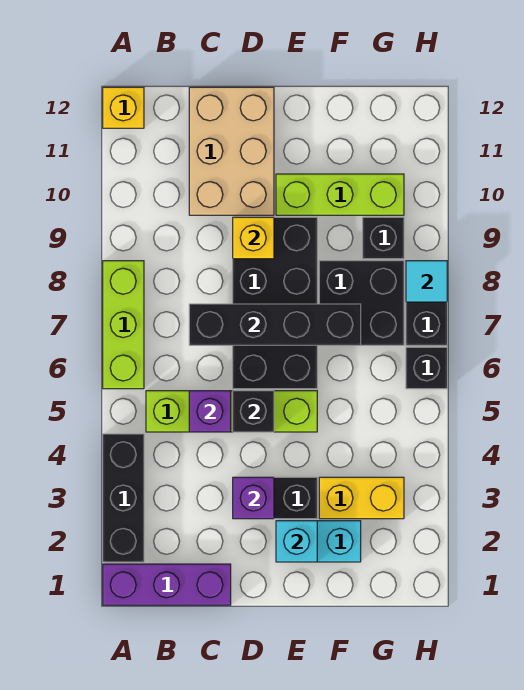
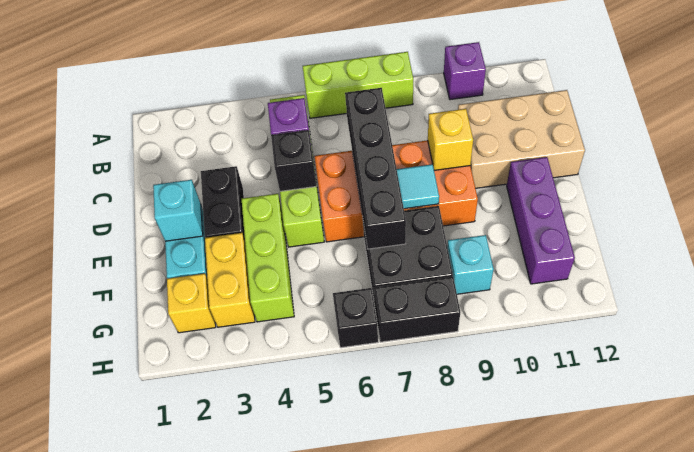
purple 1x3 brick [103,564,231,605] -> purple 1x3 brick moved to [507,157,575,284]
black 1x3 brick [103,434,144,562] -> none
yellow 1x1 brick [103,87,144,128] -> yellow 1x1 brick moved to [167,274,216,333]
purple 1x1 brick [233,477,274,519] -> purple 1x1 brick moved to [444,42,486,100]
black 2x4 brick [233,217,317,389] -> orange 2x4 brick [315,140,478,242]
lime 1x3 brick [276,174,404,215] -> lime 1x3 brick moved to [242,194,294,322]
black 1x1 brick [363,217,404,259] -> cyan 1x1 brick [447,235,494,294]
cyan 1x1 tile [406,261,447,302] -> cyan 1x1 tile moved to [397,164,439,209]

